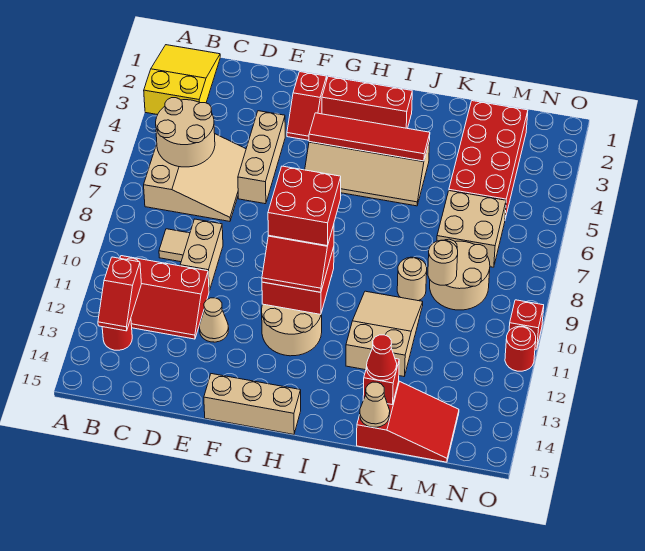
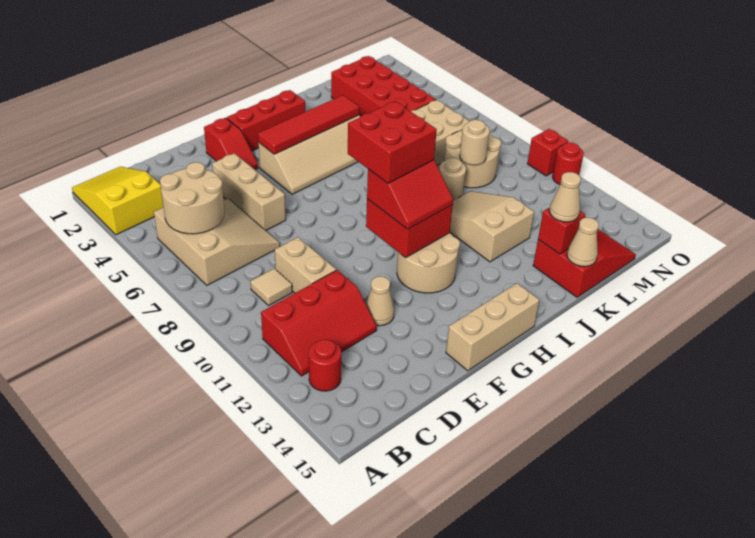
red 1x2 slope [98,257,141,331] -> none
red 1x1 cone [367,335,397,380] -> tan 1x1 cone [549,172,581,222]

